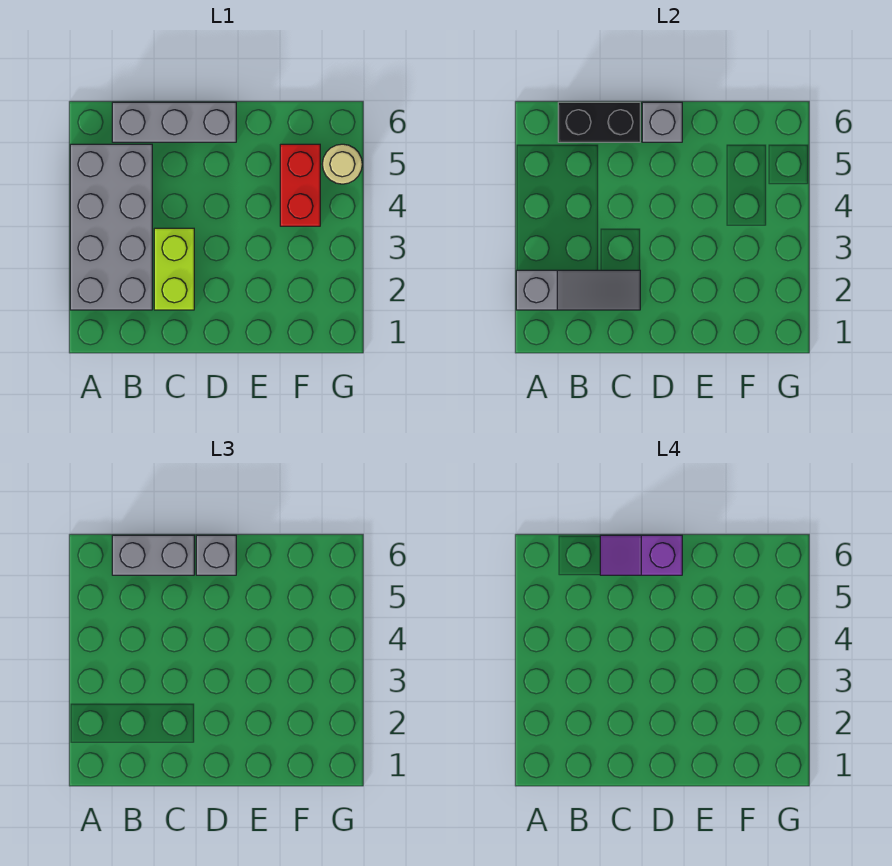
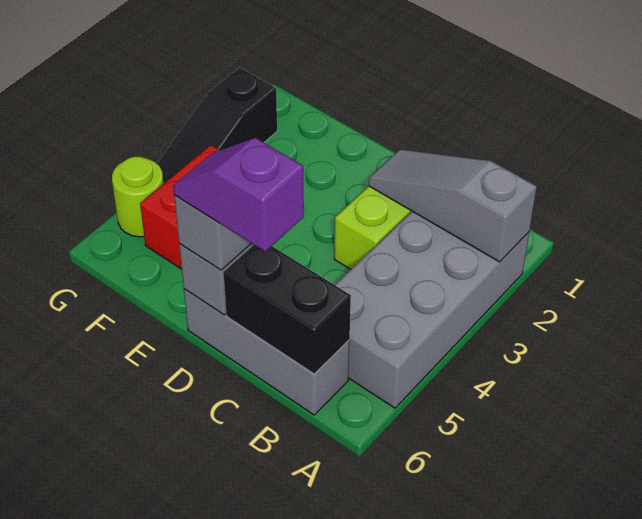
grey 1x2 brick [112,535,194,575] -> none
purple 1x2 slope [600,535,682,575] -> purple 1x2 slope turned to [173,138,304,251]
none -> black 1x3 slope [157,68,277,183]
tan 1x1 round brick [322,144,362,184] -> lime 1x1 round brick [112,157,164,237]

